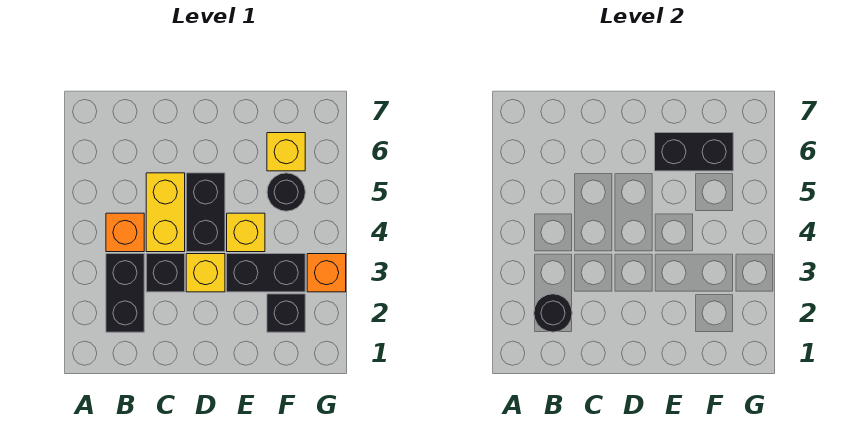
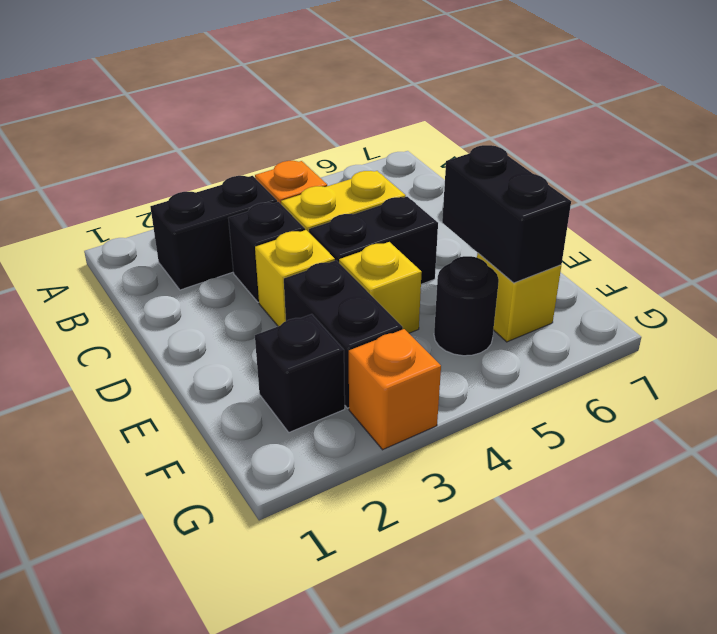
black 1x1 round brick [534,294,572,332] -> none

